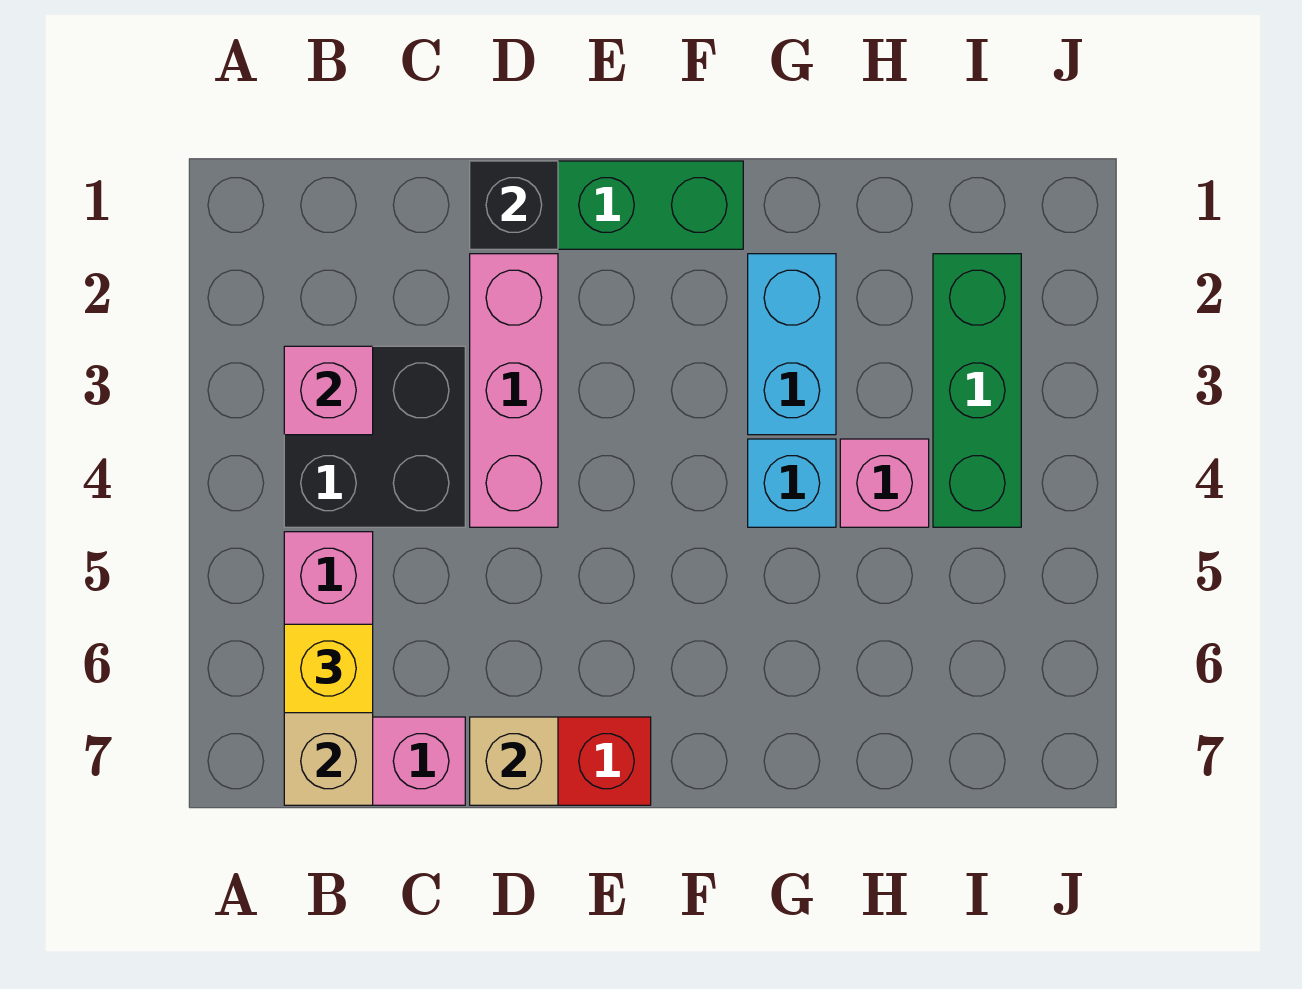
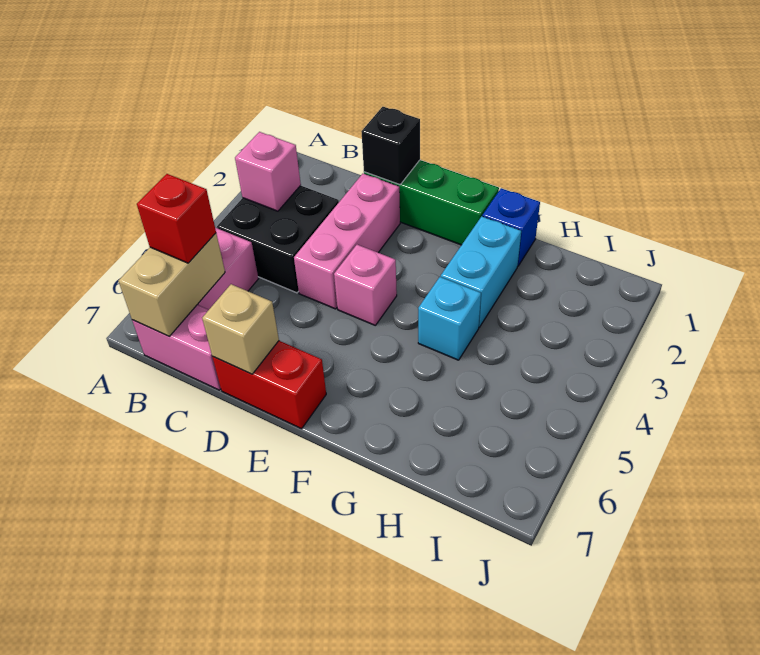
yellow 1x1 brick [284,624,373,713] -> red 1x1 brick [137,174,216,263]
none -> blue 1x1 brick [482,188,540,266]
pink 1x1 brick [840,439,929,527] -> pink 1x1 brick moved to [334,245,397,325]
green 1x3 brick [933,254,1021,527] -> none

